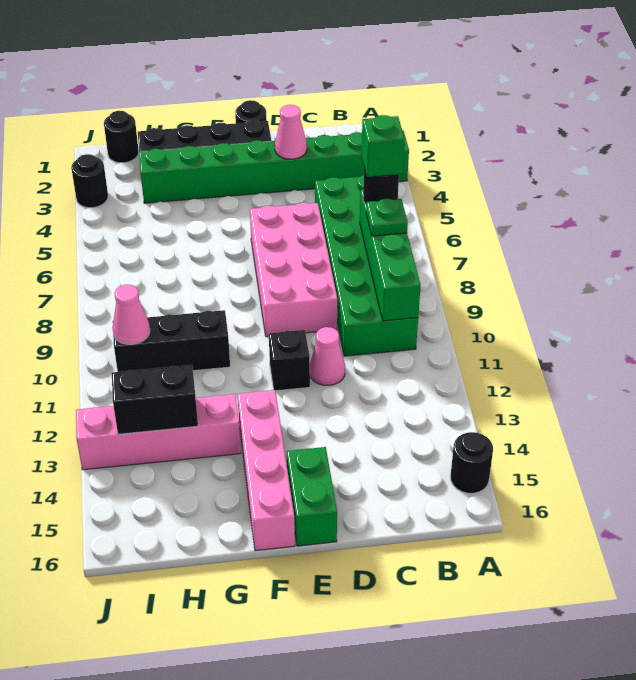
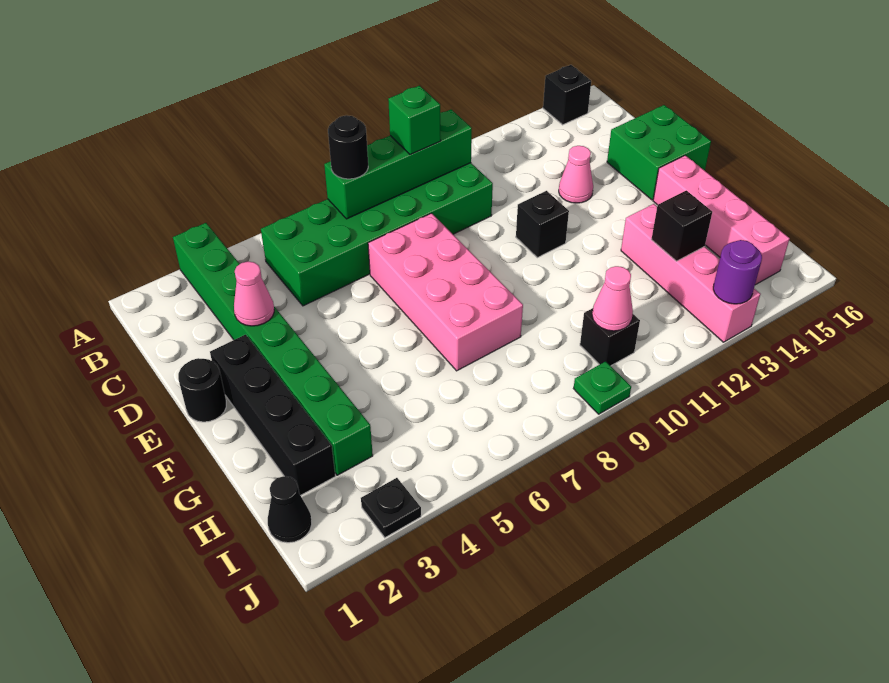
black 1x1 round brick [451,432,493,493] -> black 1x1 brick [543,65,591,125]
green 1x1 brick [361,115,404,177] -> green 1x1 brick moved to [388,86,441,154]
green 1x1 plate [366,199,408,236] -> green 1x1 plate moved to [574,361,631,414]
pink 2x4 brick [250,203,337,337] -> pink 2x4 brick turned to [368,213,523,371]
pink 1x1 cone [310,327,345,385] -> pink 1x1 cone moved to [559,146,593,203]
green 1x2 brick [287,447,337,546] -> green 2x2 brick [607,105,711,200]
pink 1x4 brick [237,390,295,551] -> pink 1x4 brick turned to [653,155,790,285]
black 1x3 brick [113,310,230,372] -> black 1x1 brick [580,308,640,366]
black 1x2 brick [112,365,198,434] -> black 1x1 brick [651,190,712,261]
black 1x1 round brick [104,111,139,163] -> black 1x1 cone [268,476,312,543]
black 1x1 round brick [71,154,108,208] -> black 1x1 plate [361,478,421,537]
none -> purple 1x1 round brick [713,240,762,304]

